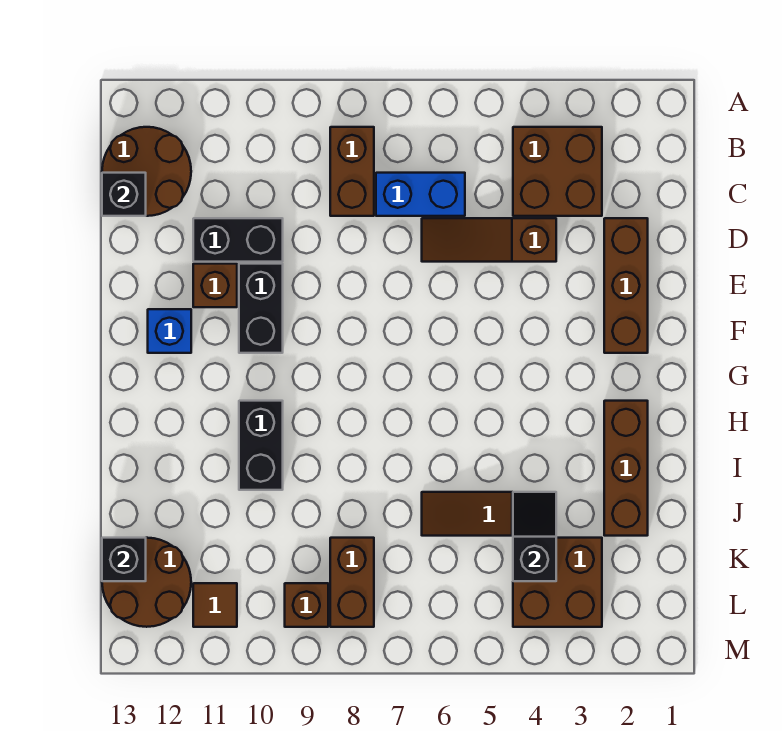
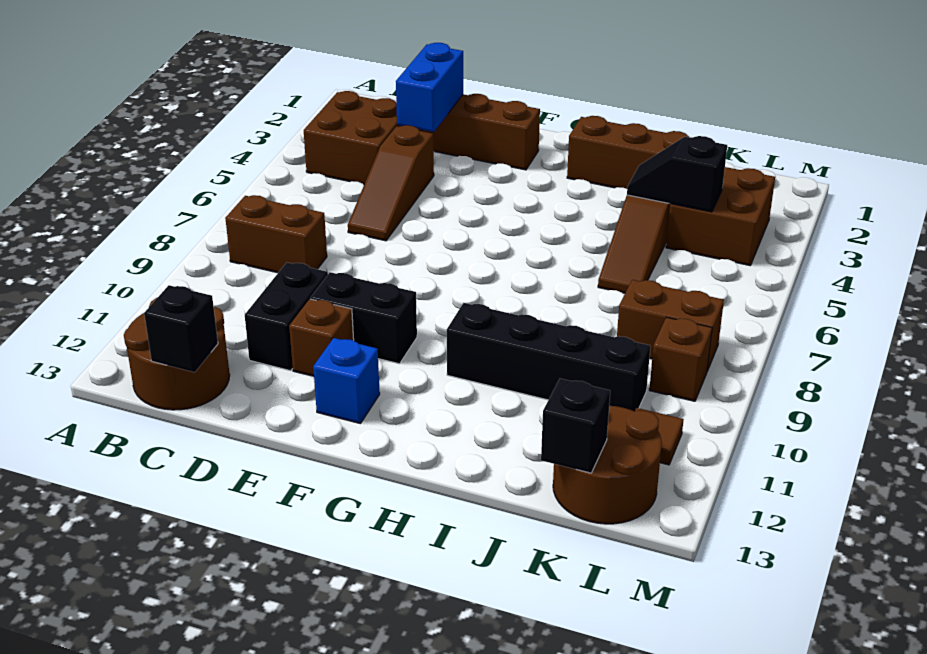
blue 1x2 brick [376,173,465,216] -> blue 1x2 brick moved to [396,43,463,132]
black 1x2 brick [239,401,283,490] -> black 1x4 brick [447,303,650,411]

